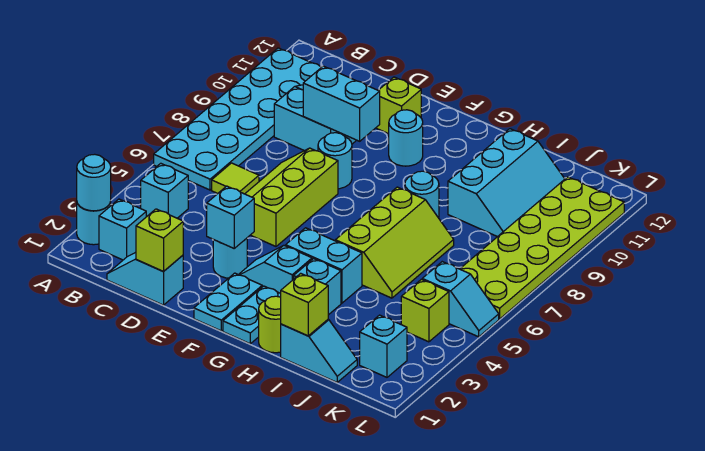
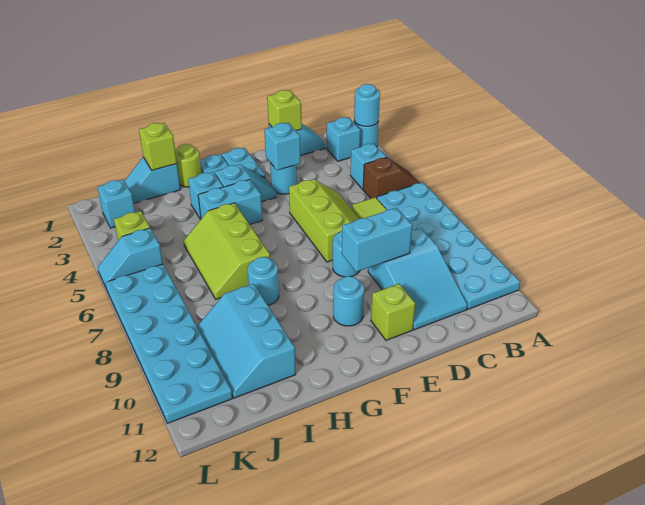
none -> brown 1x2 slope [363,157,420,199]
lime 2x6 plate [460,177,624,319] -> cyan 2x6 plate [105,264,232,423]

